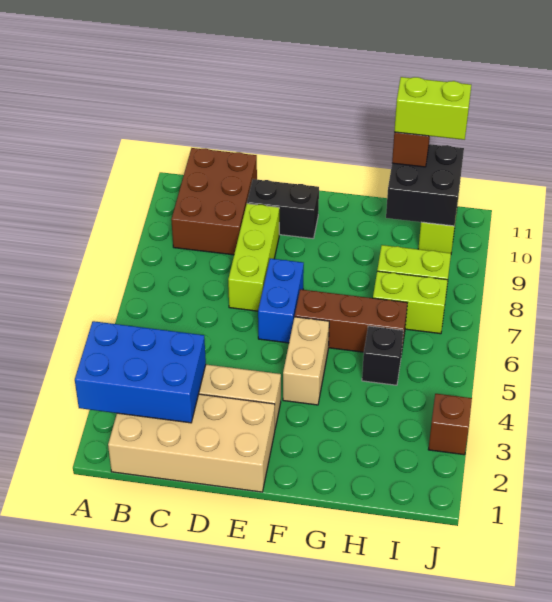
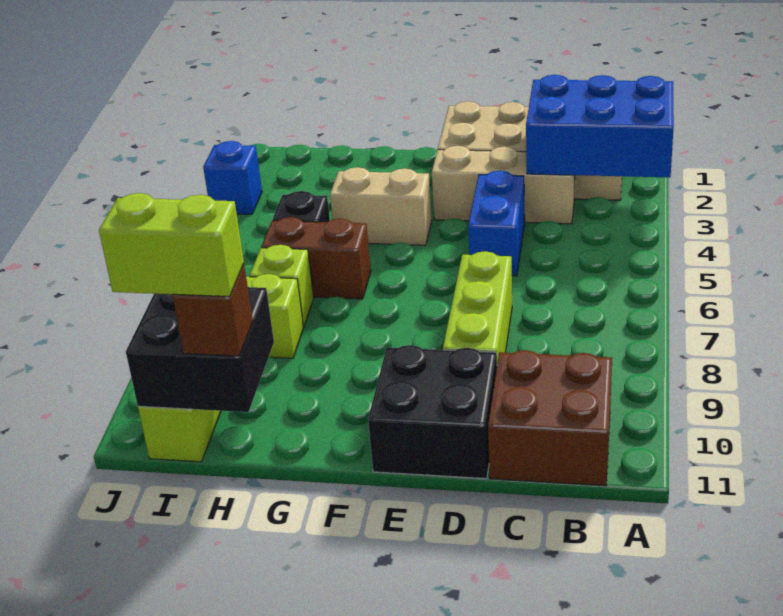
brown 2x3 brick [171,148,257,255] -> brown 2x2 brick [488,350,612,486]
black 1x2 brick [247,179,319,238] -> black 2x2 brick [368,345,497,479]
blue 1x2 brick [258,259,304,343] -> blue 1x2 brick moved to [468,171,525,276]
tan 1x2 brick [283,317,329,405] -> tan 1x2 brick turned to [330,167,432,245]
brown 1x3 brick [295,289,407,352] -> brown 1x2 brick [261,217,371,299]
lime 1x2 brick [373,271,448,334] -> lime 1x1 brick [249,245,314,327]
brown 1x1 brick [428,394,472,455] -> blue 1x1 brick [203,141,262,214]

